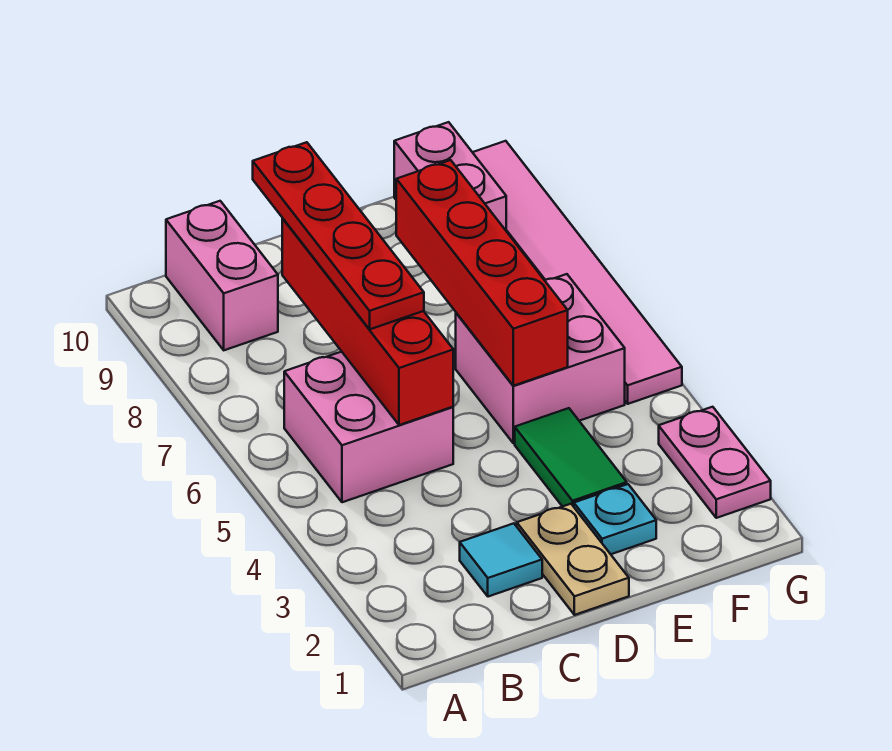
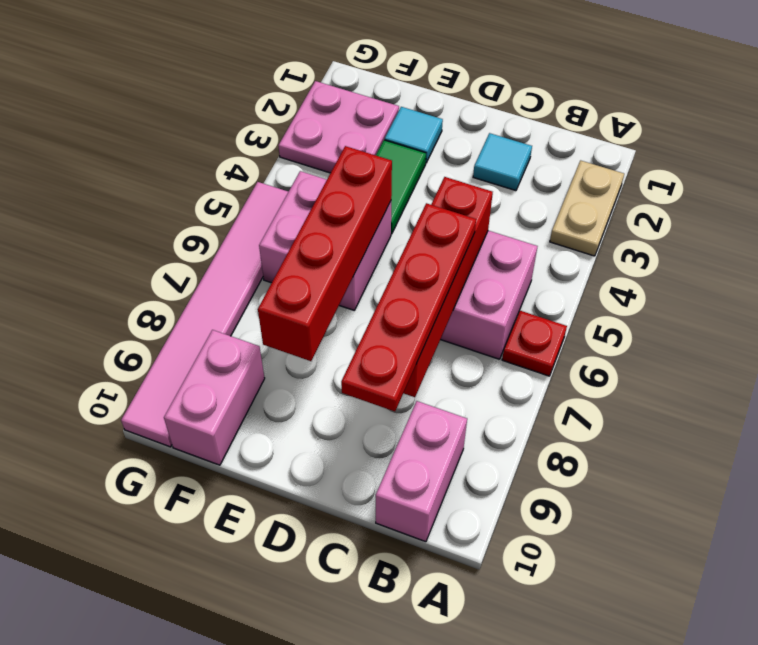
none -> red 1x1 plate [502,311,567,376]
tan 1x2 plate [517,504,629,615] -> tan 1x2 plate moved to [550,160,624,256]
cyan 1x1 plate [574,484,656,554] -> cyan 1x1 tile [385,107,443,163]
pink 1x2 plate [659,407,771,518] -> pink 2x2 plate [278,81,399,173]

